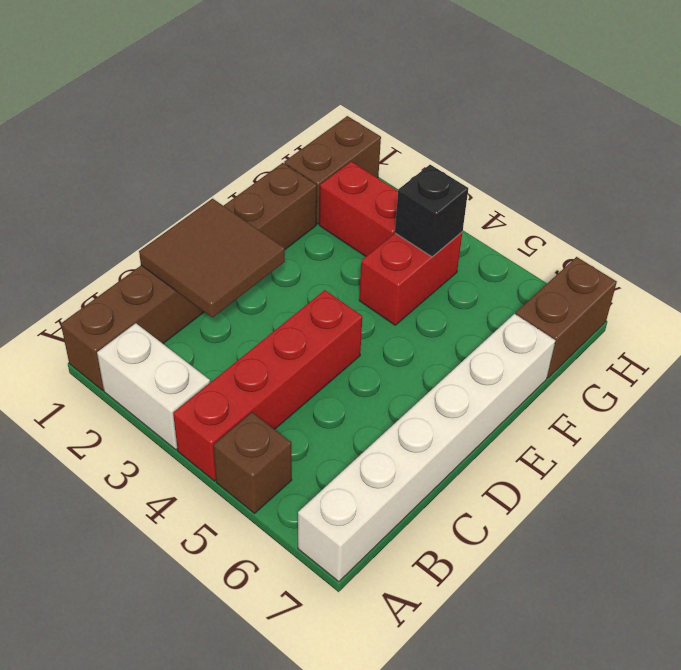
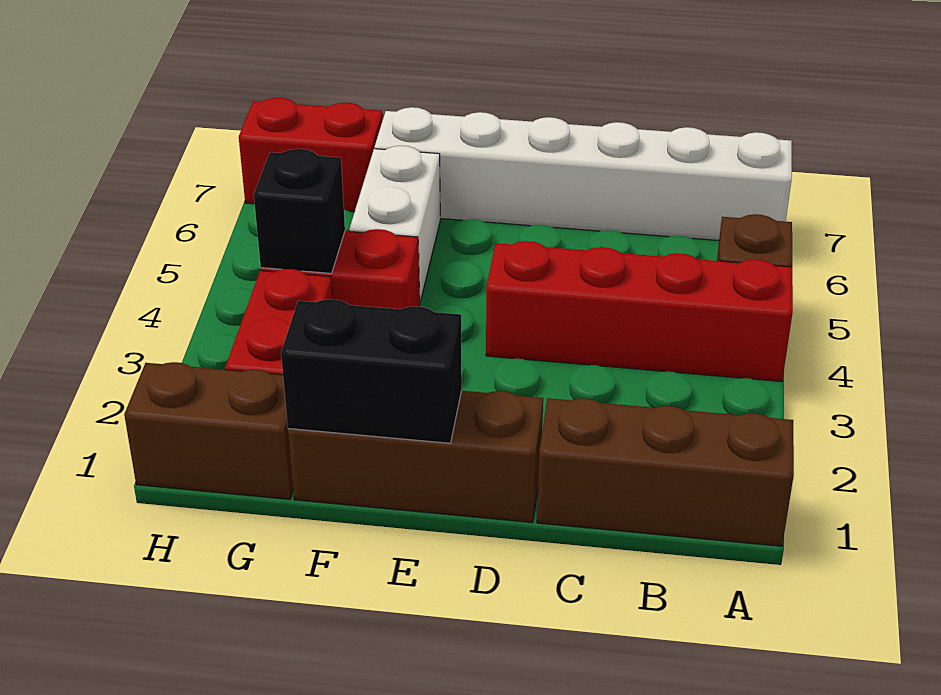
white 1x2 brick [97,323,210,450] -> white 1x2 brick moved to [349,146,440,302]
brown 2x2 tile [139,199,285,318] -> none
none -> black 1x2 brick [281,299,462,443]
brown 1x2 brick [516,257,617,378] -> red 1x2 brick [239,98,383,212]

